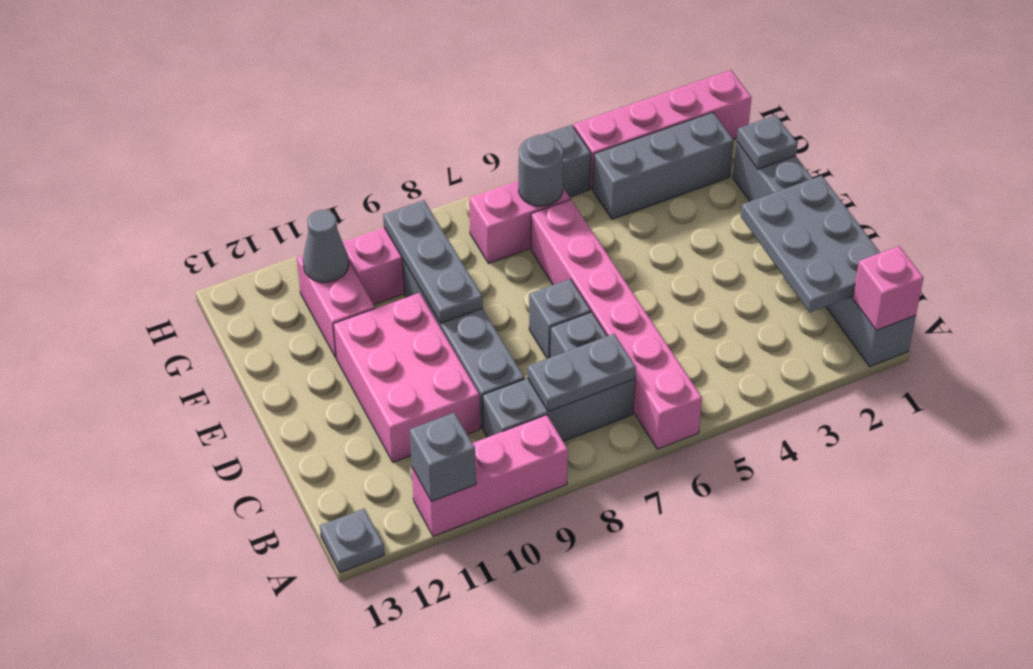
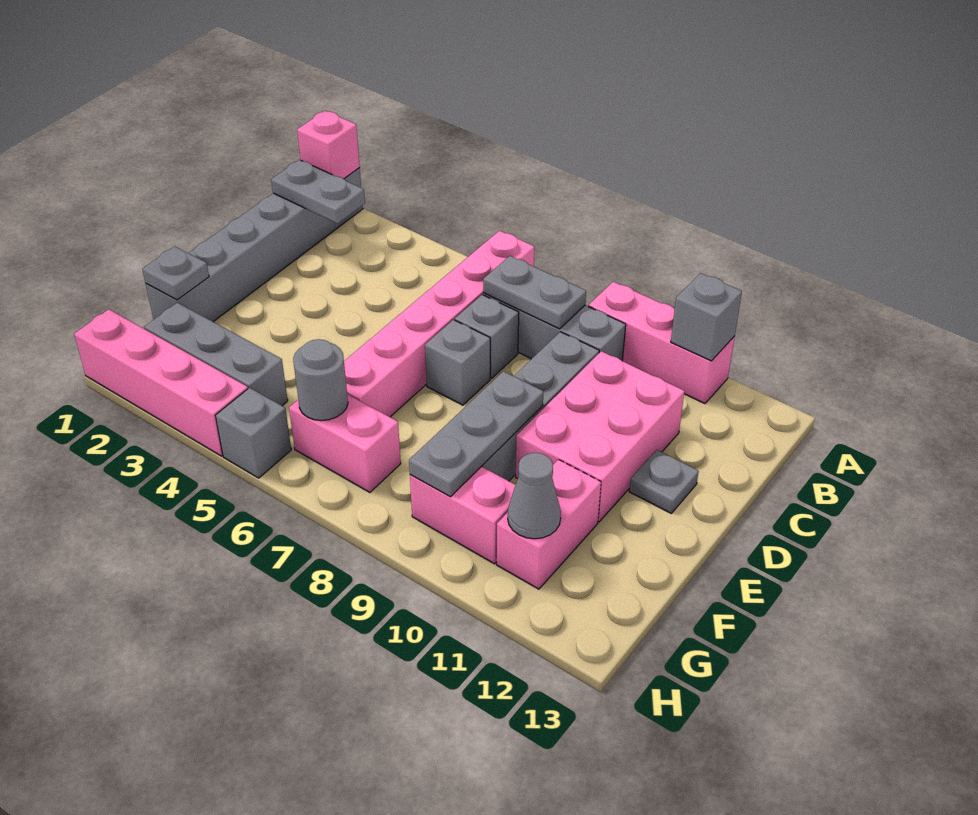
grey 1x1 plate [320,509,384,573] -> grey 1x1 plate moved to [629,450,699,513]
grey 2x3 plate [741,176,880,312] -> grey 1x2 plate [271,160,365,224]

